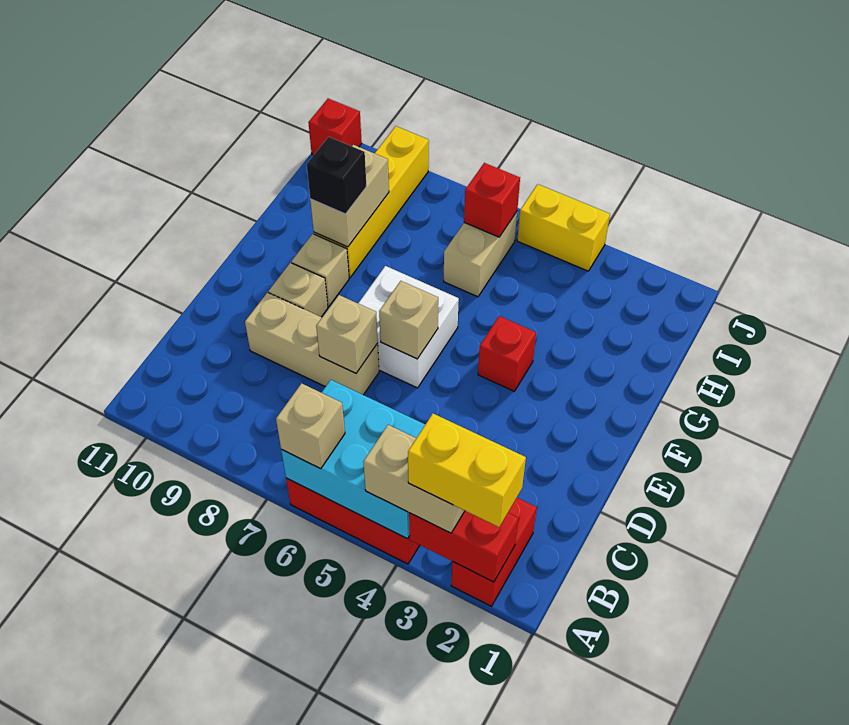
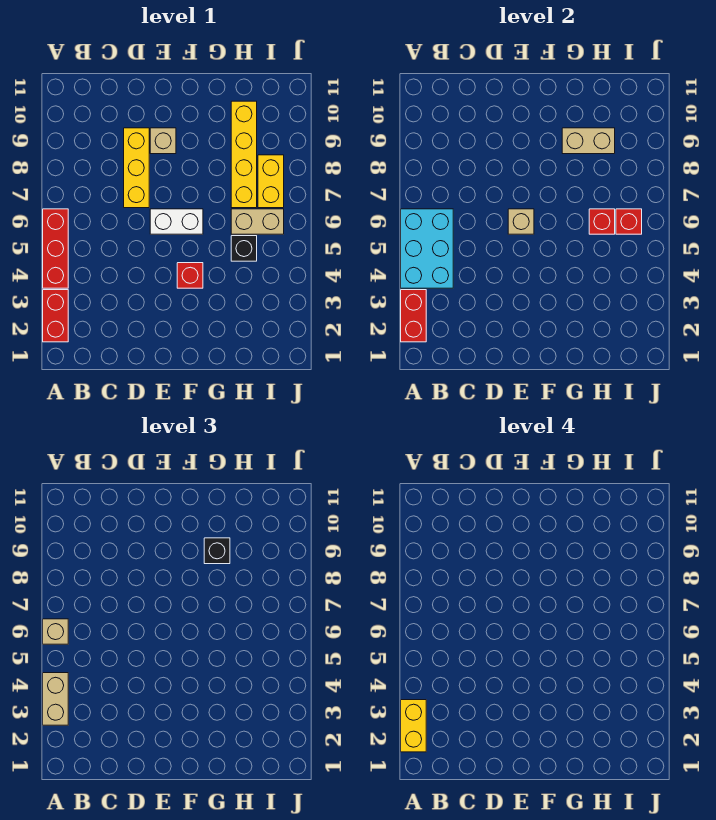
red 1x2 brick [451,498,537,606] -> red 1x2 brick turned to [43,290,68,342]
tan 1x3 brick [245,293,379,395] -> yellow 1x3 brick [124,128,149,208]
tan 1x1 brick [316,295,378,373] -> none
white 2x2 brick [358,266,459,388] -> white 1x2 brick [150,209,203,234]
tan 1x1 brick [291,234,349,307] -> none
yellow 1x4 brick [314,126,429,278] -> yellow 1x4 brick turned to [231,101,257,208]
none -> black 1x1 brick [231,236,257,261]
yellow 1x2 brick [517,184,610,271] -> yellow 1x2 brick moved to [258,155,284,208]
red 1x1 brick [308,99,362,155] -> red 1x1 brick moved to [589,209,615,234]

